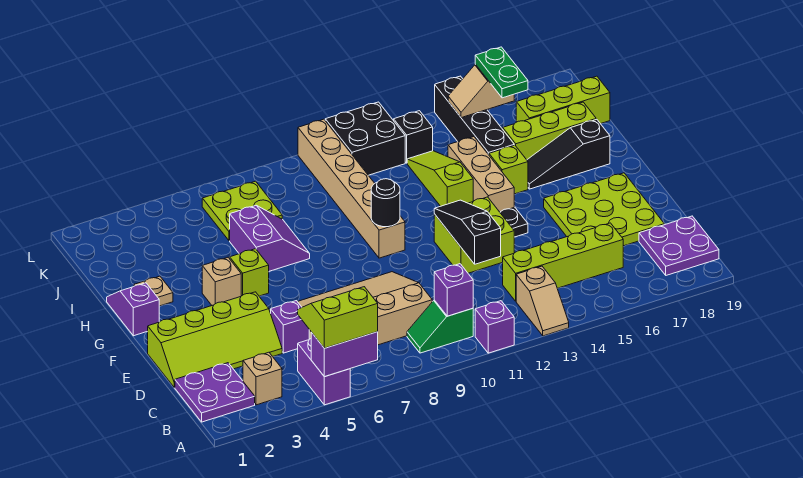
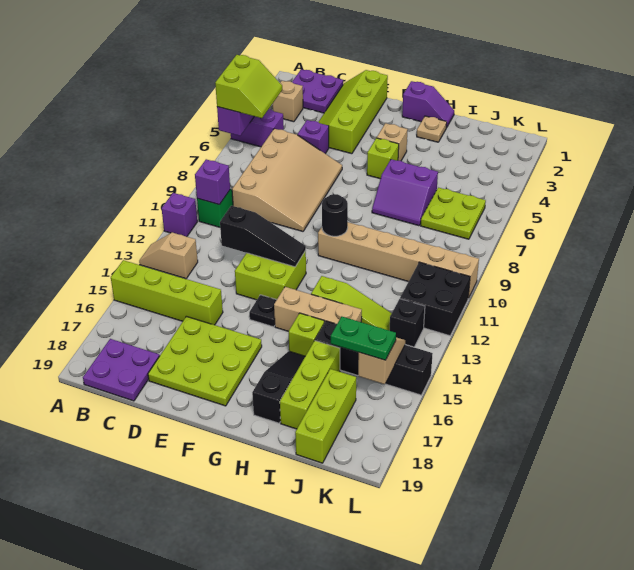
lime 1x4 brick [503,223,623,301] -> lime 1x4 brick turned to [111,260,223,325]

